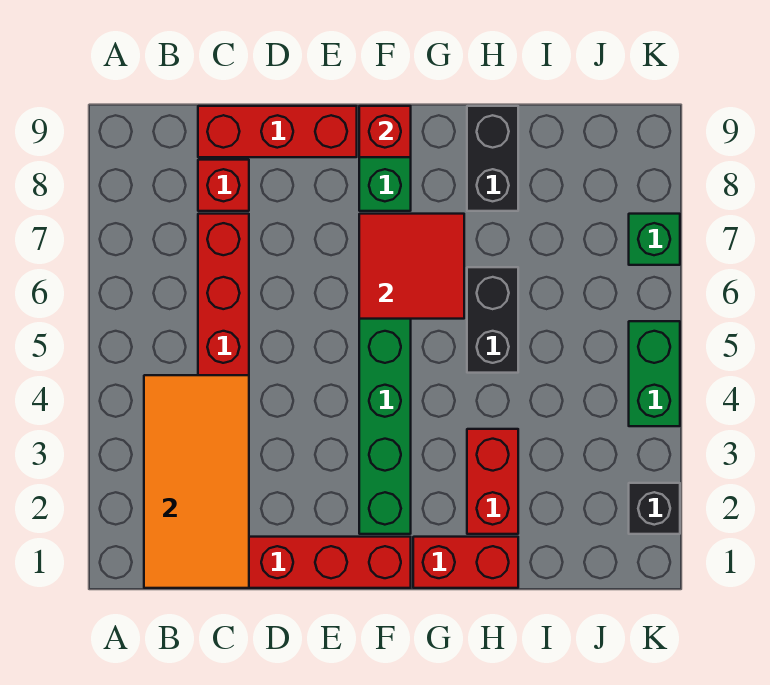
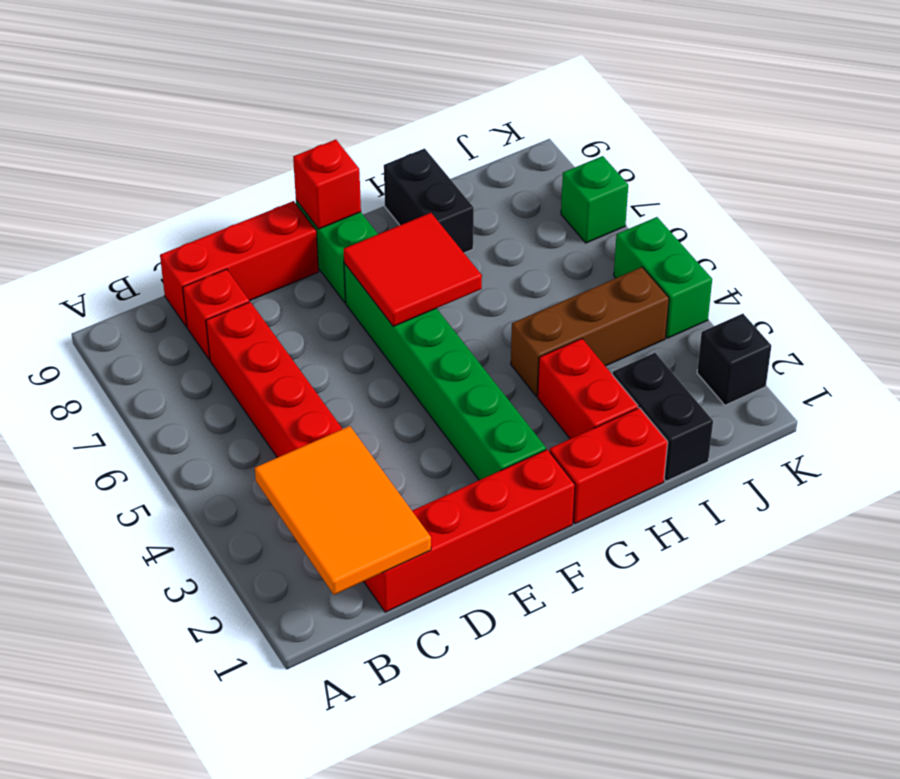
orange 2x4 tile [144,375,249,588] -> orange 2x3 tile [255,426,431,595]
none -> brown 1x3 brick [511,267,669,397]
black 1x2 brick [467,267,518,373] -> black 1x2 brick moved to [612,353,713,481]

